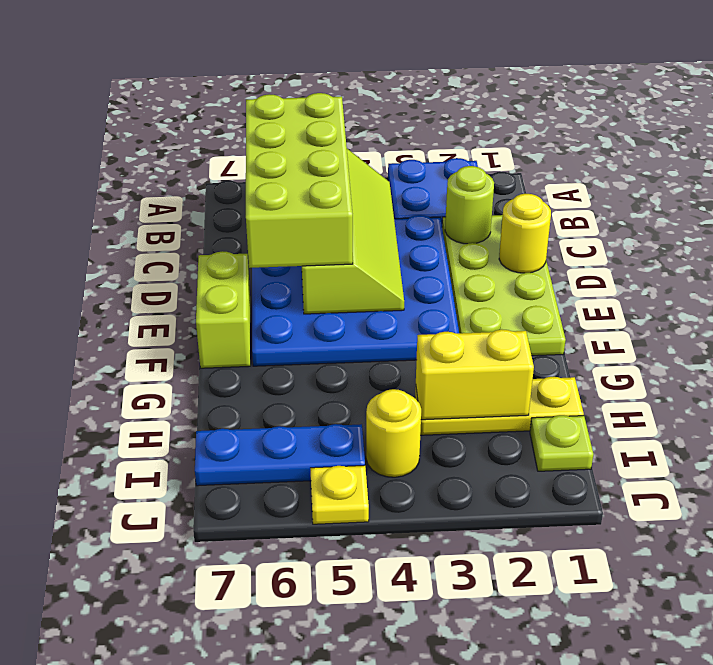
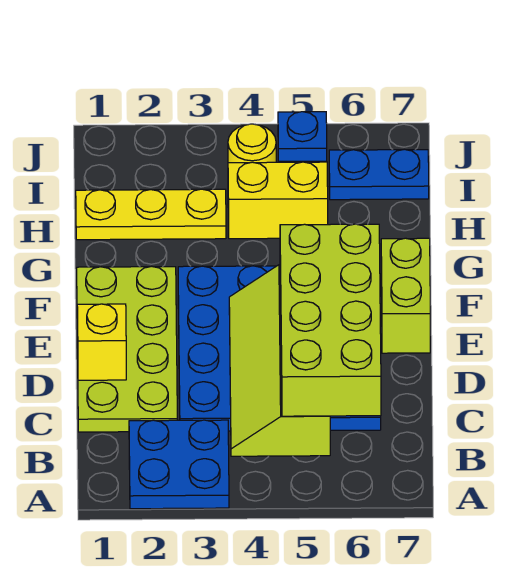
lime 1x1 round brick [445,166,494,244] -> none
yellow 1x1 round brick [499,194,551,273] -> yellow 1x1 brick [77,304,126,380]
yellow 1x2 brick [416,329,534,420] -> yellow 1x2 brick moved to [228,162,328,239]
lime 1x1 plate [530,415,594,471] -> none
blue 1x3 plate [195,424,365,486] -> blue 1x2 plate [329,149,429,200]
yellow 1x1 plate [310,465,369,524] -> blue 1x1 plate [278,112,327,161]

